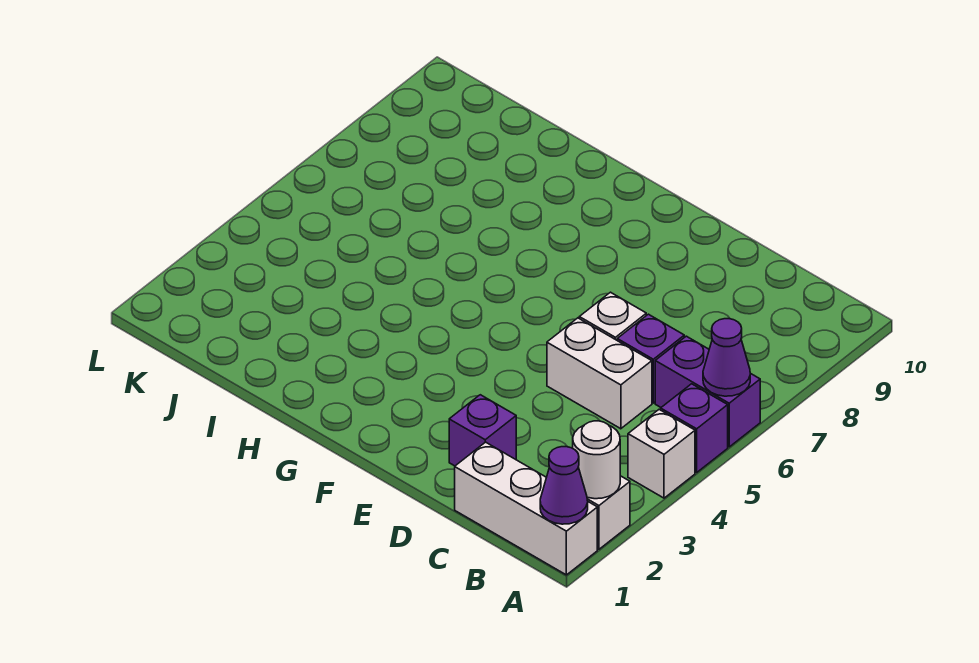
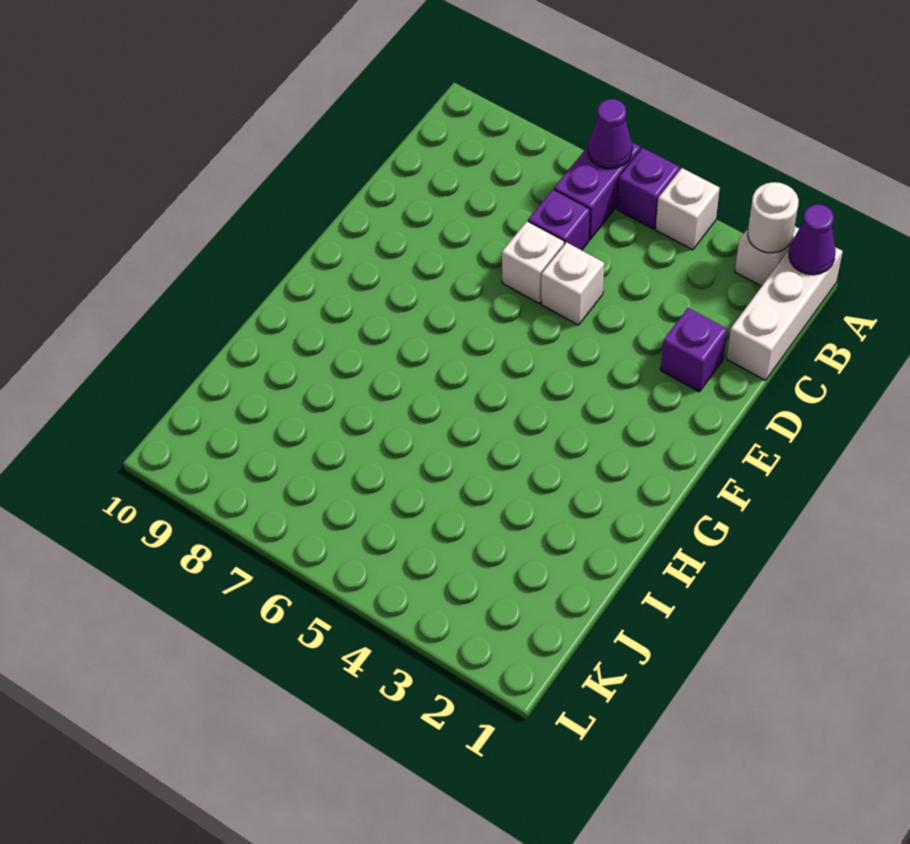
white 1x2 brick [547,318,652,429] -> white 1x1 brick [541,242,604,325]

